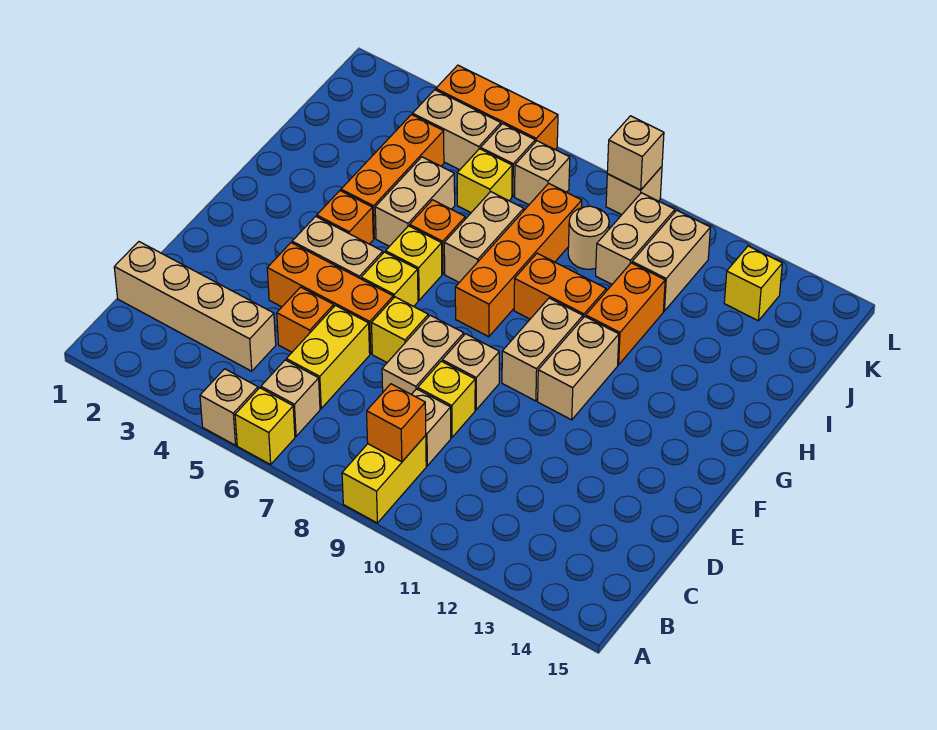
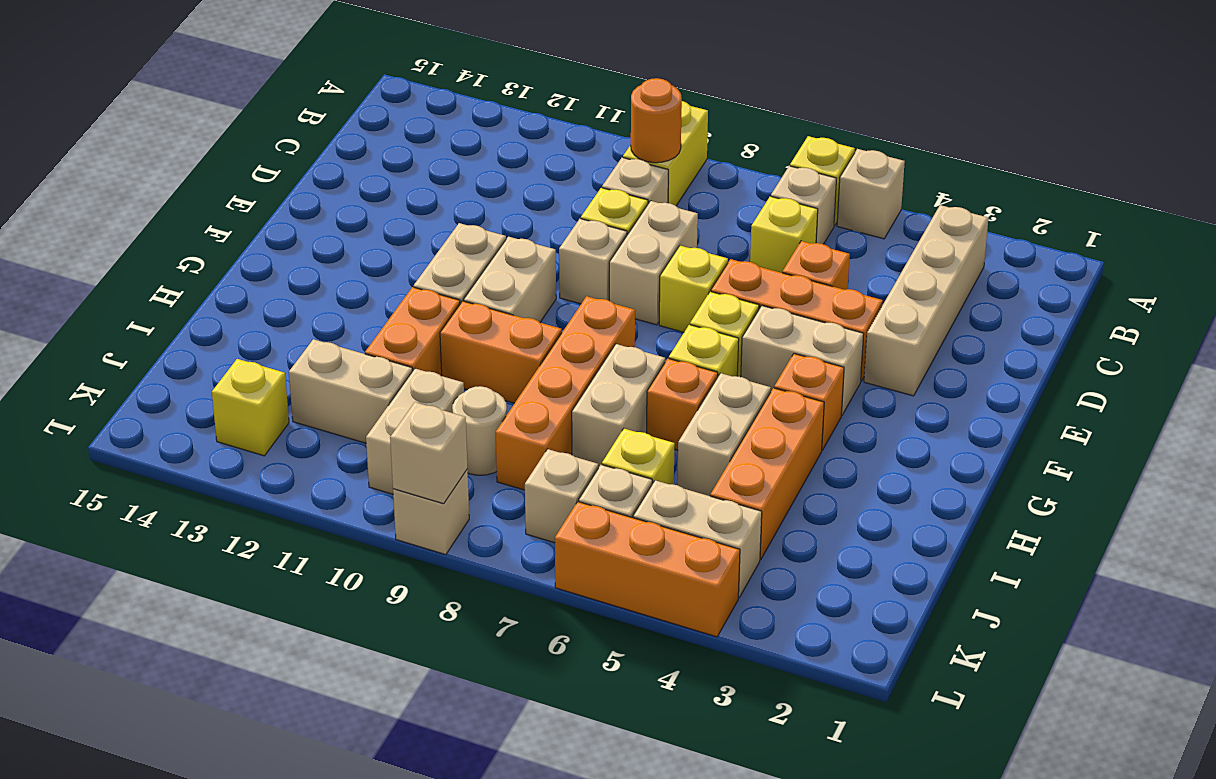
orange 1x1 brick [367,384,426,462] -> orange 1x1 round brick [631,78,682,163]
tan 1x4 brick [114,242,276,371] -> tan 1x4 brick turned to [864,205,988,396]
yellow 1x2 brick [286,305,370,408] -> yellow 1x1 brick [750,196,818,273]
tan 1x2 brick [632,210,710,311] -> tan 1x2 brick turned to [289,339,412,443]

